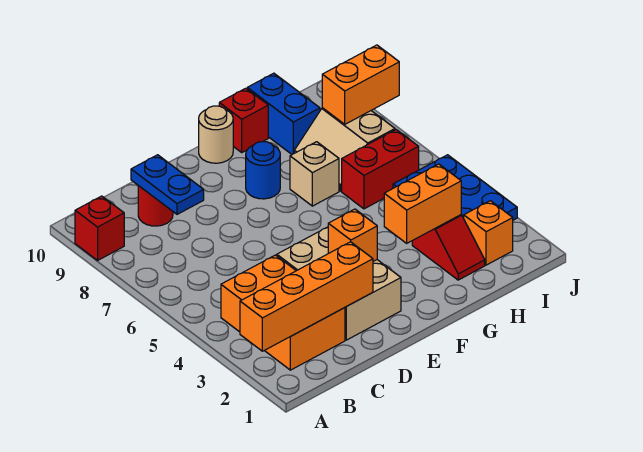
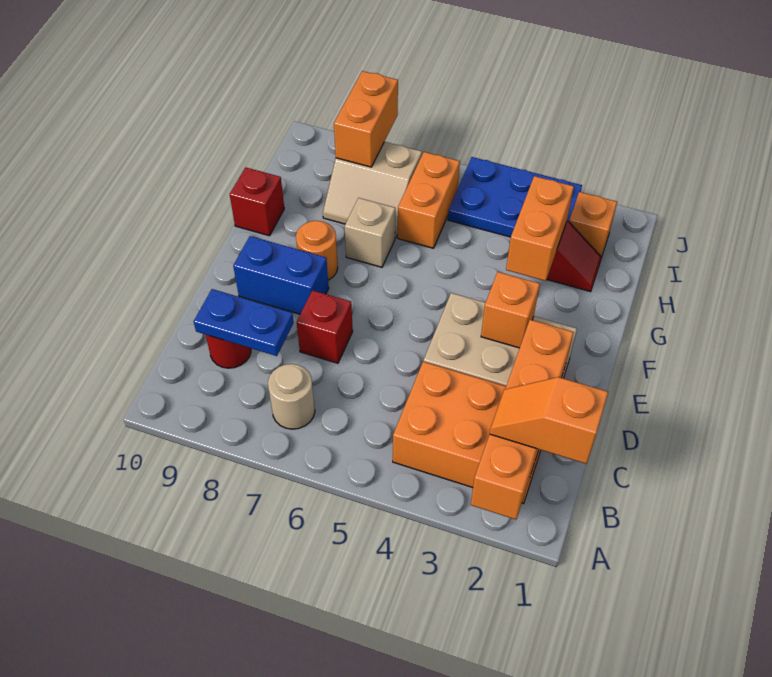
red 1x1 brick [75,196,124,260] -> red 1x1 brick moved to [297,290,353,363]
none -> orange 1x2 slope [490,377,608,464]
blue 1x1 round brick [246,142,280,199] -> orange 1x1 round brick [296,221,338,280]
tan 1x1 round brick [199,106,233,163] -> tan 1x1 round brick moved to [268,364,315,429]
red 1x2 brick [342,130,419,209] -> orange 1x2 brick [398,152,460,248]
blue 1x2 brick [247,73,320,154] -> blue 1x2 brick moved to [233,236,329,314]

